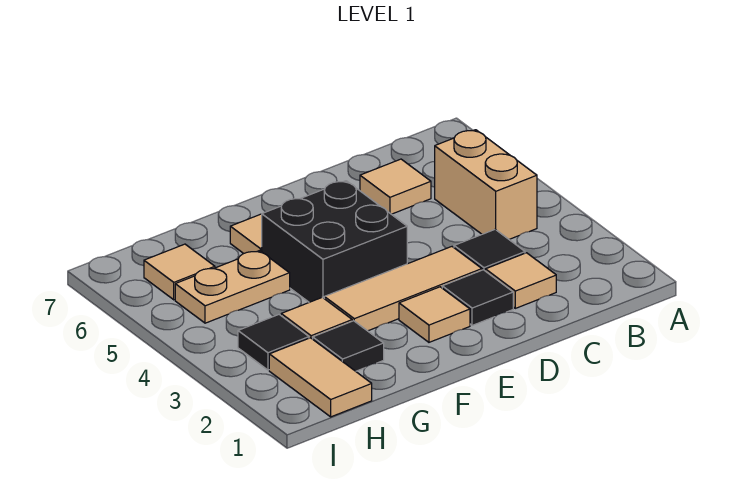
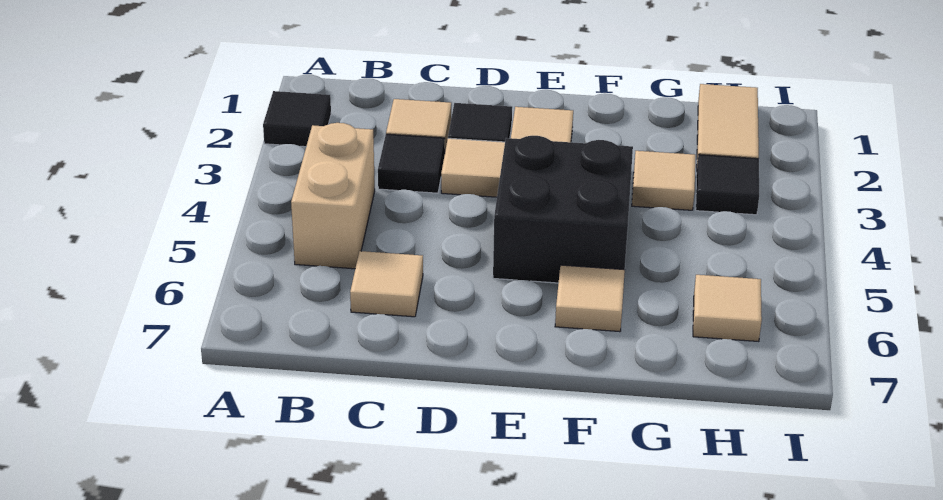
black 1x1 tile [313,321,384,371] -> black 1x1 tile moved to [263,91,331,147]
tan 1x2 plate [175,251,290,323] -> none

